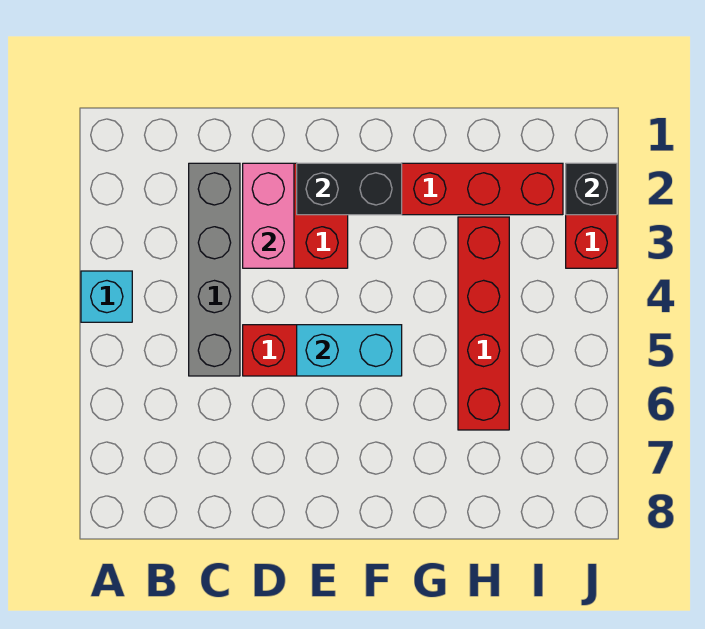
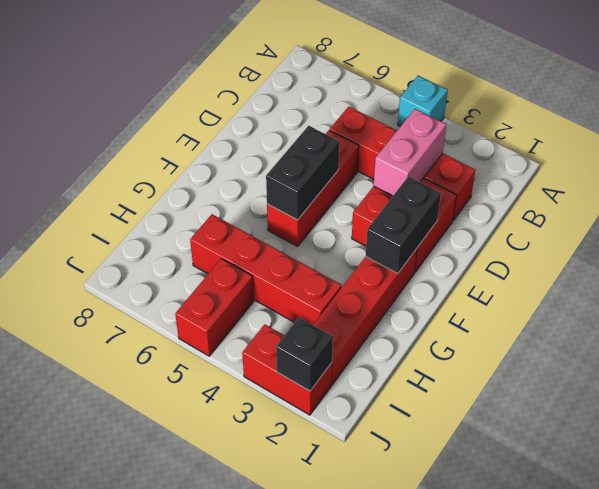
grey 1x4 brick [189,163,240,376] -> red 1x4 brick [330,106,475,220]
pink 1x2 brick [243,163,294,268] -> pink 1x2 brick turned to [374,109,446,196]
cyan 1x2 brick [297,325,402,376] -> black 1x2 brick [266,126,340,220]
none -> red 1x2 brick [175,259,254,356]

